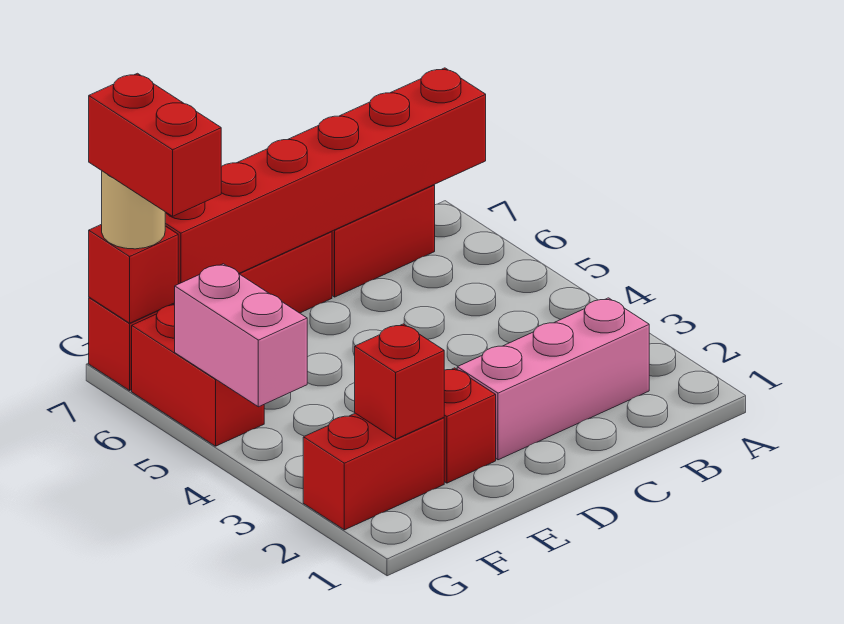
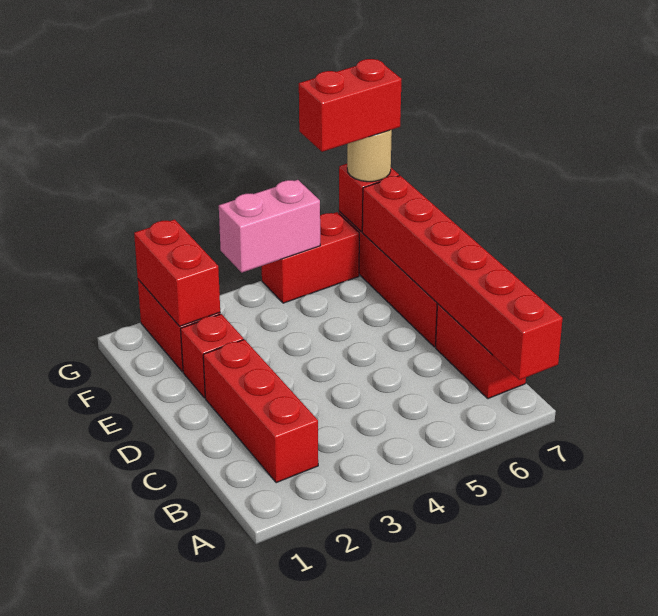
pink 1x3 brick [457,298,649,460] -> red 1x3 brick [203,340,318,483]
red 1x1 brick [355,324,444,439] -> red 1x2 brick [134,219,220,326]

